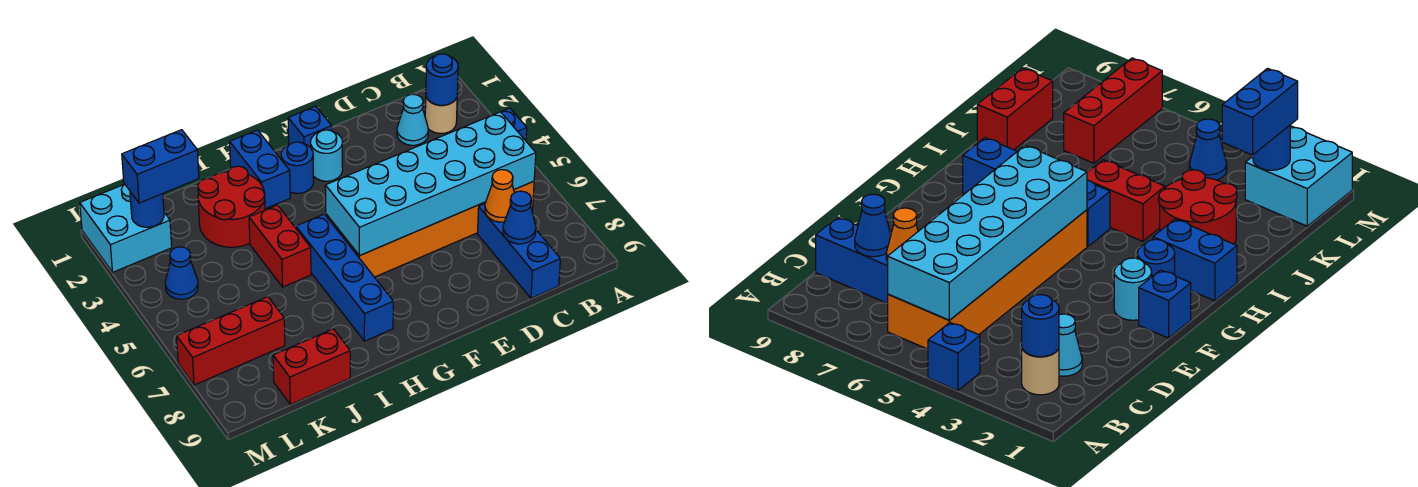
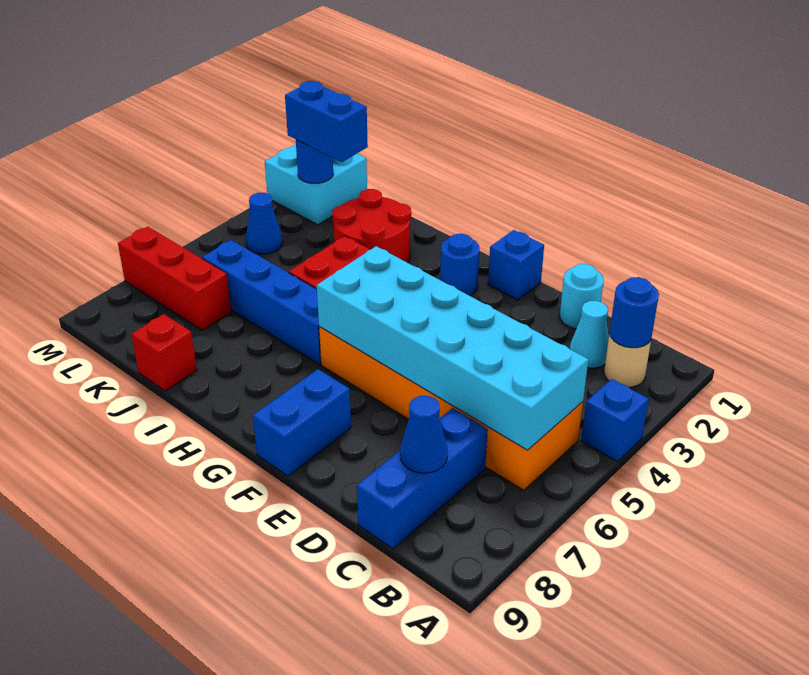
orange 1x1 cone [485,170,514,222] -> none
cyan 1x1 round brick [311,130,343,181] -> cyan 1x1 round brick moved to [560,264,604,329]
blue 1x2 brick [230,130,290,209] -> blue 1x2 brick moved to [253,369,351,476]
blue 1x4 brick [296,214,393,341] -> blue 1x4 brick turned to [202,240,321,364]
red 1x2 brick [273,329,350,405] -> red 1x1 brick [131,314,197,391]

